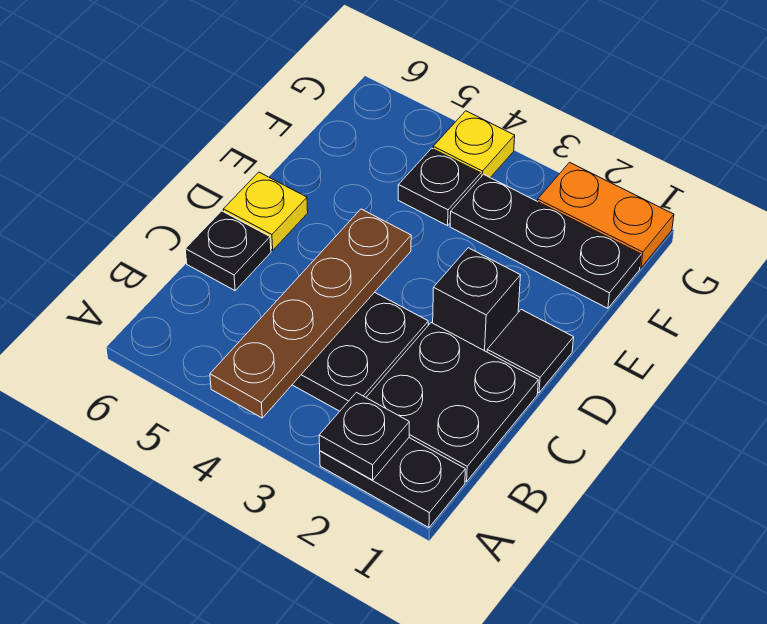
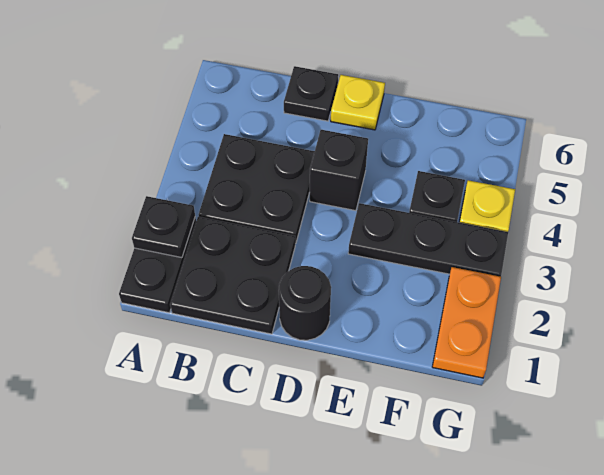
brown 1x4 plate [210,209,411,418] -> none
black 1x1 tile [487,309,574,393] -> black 1x1 round brick [279,266,331,340]
black 1x1 brick [433,248,521,352] -> black 1x1 brick moved to [310,130,368,211]
black 1x3 plate [450,174,641,308] -> black 1x3 plate turned to [348,203,508,277]

